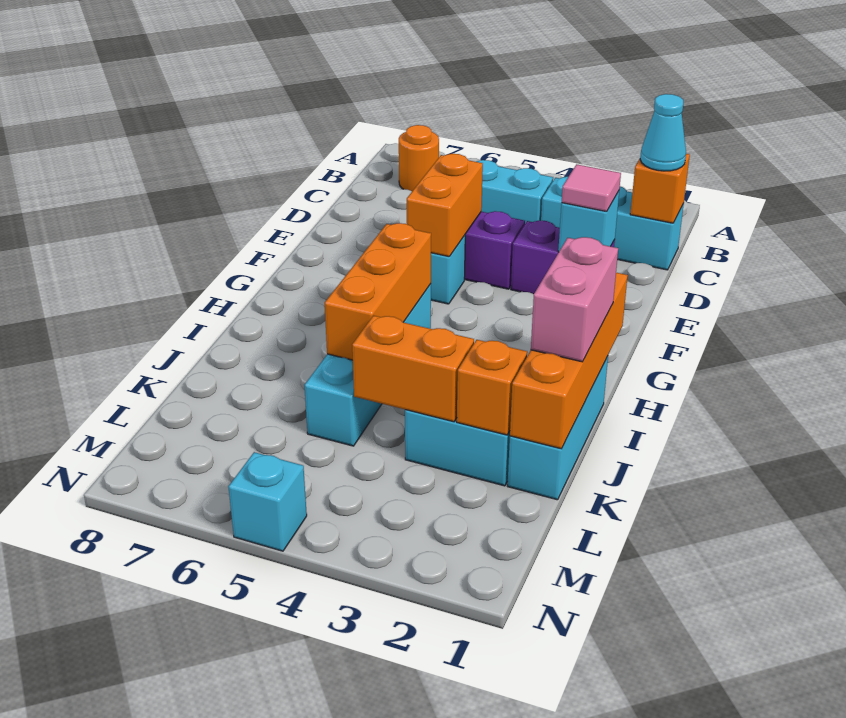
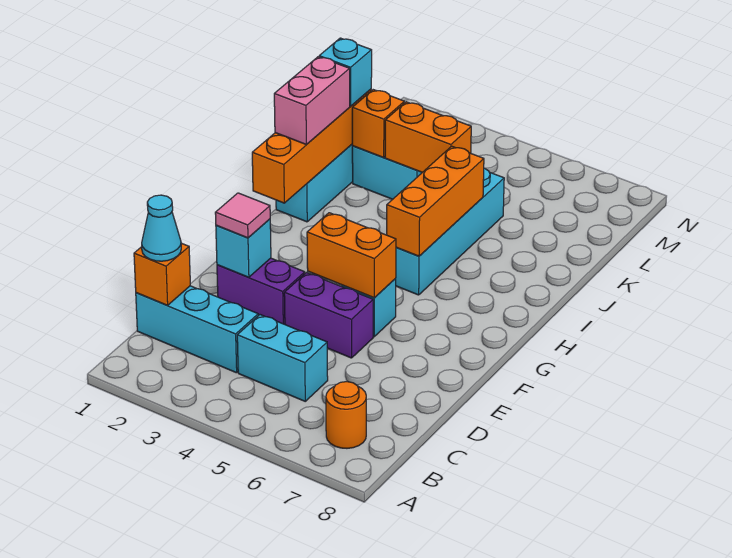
orange 1x2 brick [407,154,483,257] -> orange 1x2 brick turned to [307,213,396,298]
cyan 1x1 brick [228,452,307,551] -> cyan 1x1 brick moved to [319,38,372,106]

